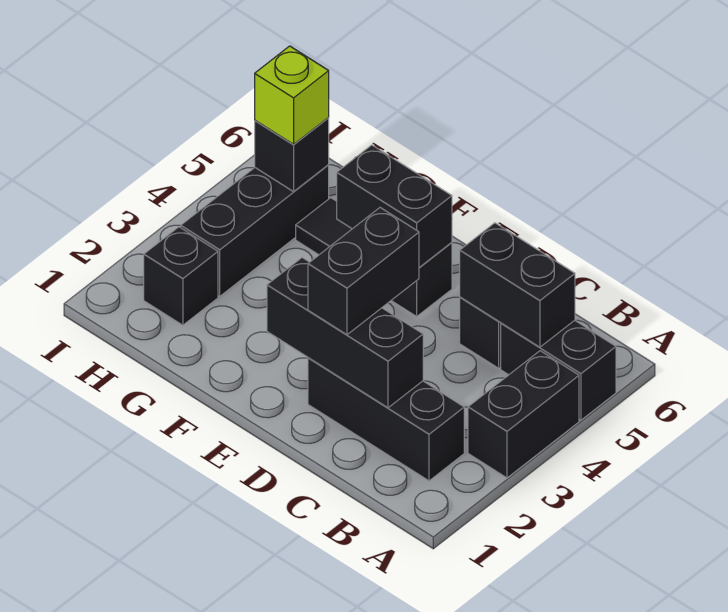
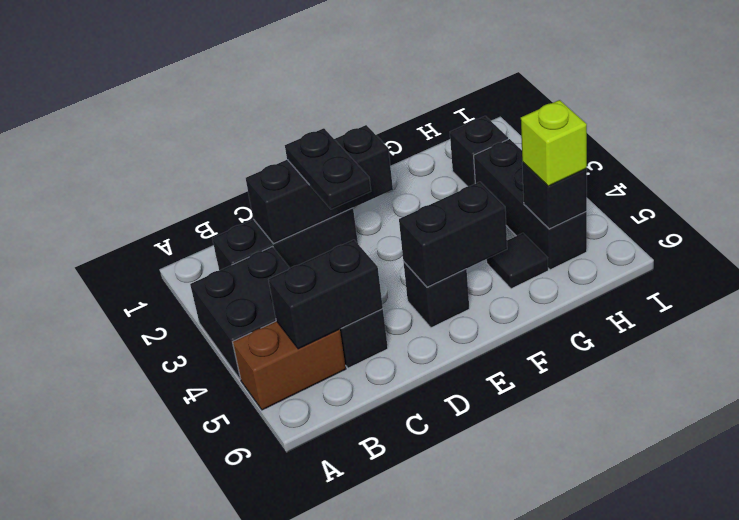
black 1x2 brick [468,351,579,478] -> black 2x2 brick [190,247,290,379]
black 1x2 brick [501,320,616,420] -> brown 1x2 brick [233,321,346,410]
black 1x2 brick [308,208,419,335] -> black 1x2 plate [285,128,371,209]

